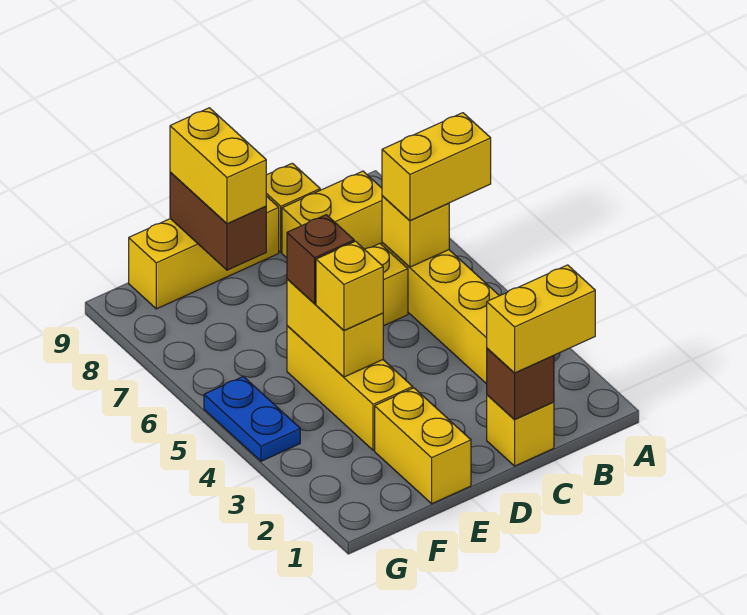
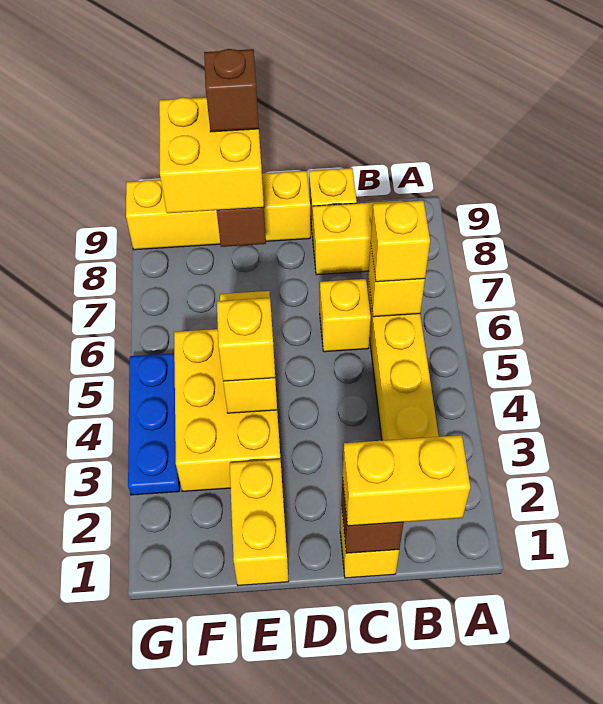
yellow 1x2 brick [382,113,491,220] -> yellow 1x1 brick [371,201,430,282]
yellow 1x3 brick [129,196,279,309] -> yellow 1x4 brick [126,171,310,250]
yellow 1x3 brick [287,326,413,450] -> yellow 2x3 brick [174,329,281,491]
brown 1x1 brick [287,215,354,304] -> brown 1x1 brick moved to [204,49,259,132]
yellow 1x2 brick [170,108,266,224] -> yellow 2x2 brick [159,97,264,213]
blue 1x2 plate [204,376,300,461] -> blue 1x3 plate [128,353,180,495]

